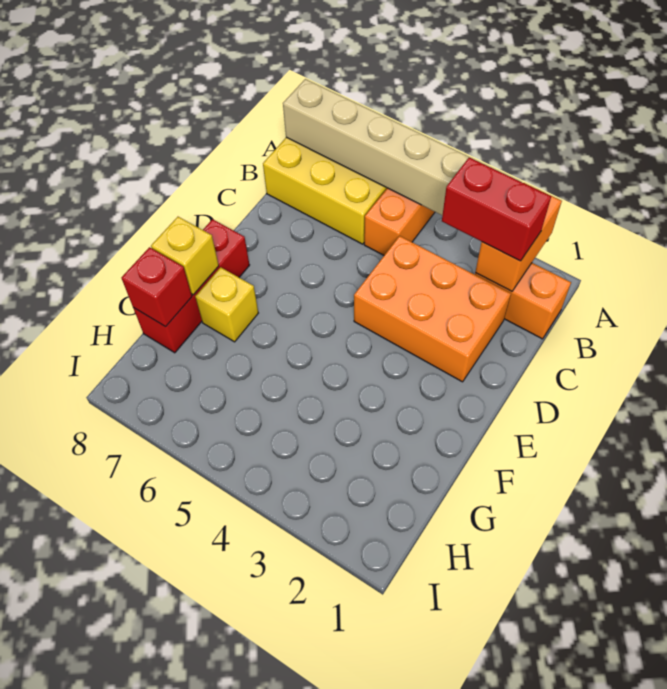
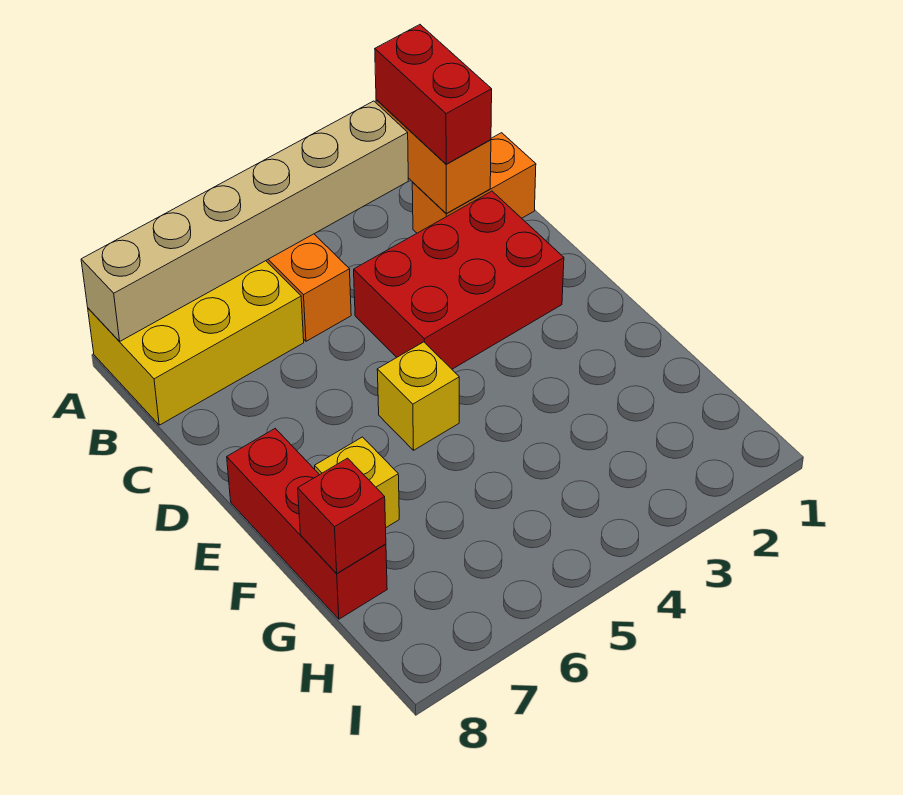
red 1x2 brick [442,158,551,261] -> red 1x2 brick turned to [375,25,492,164]
orange 2x3 brick [354,236,511,382] -> red 2x3 brick [354,191,564,369]
yellow 1x1 brick [151,217,219,295] -> yellow 1x1 brick moved to [377,342,459,450]

